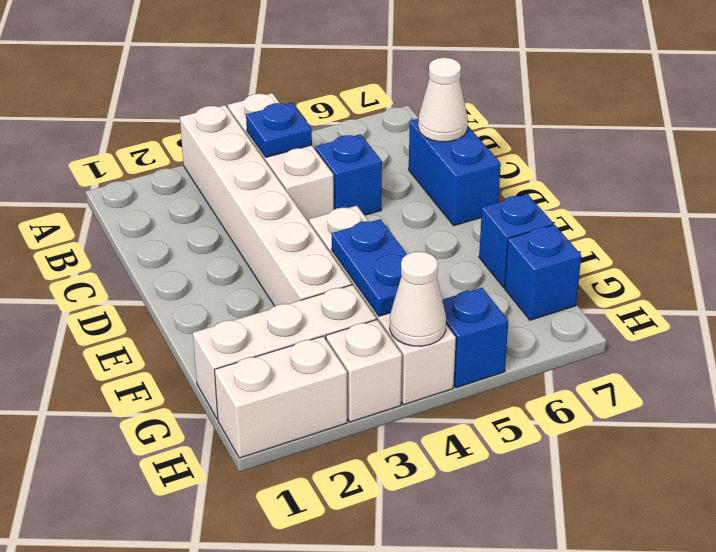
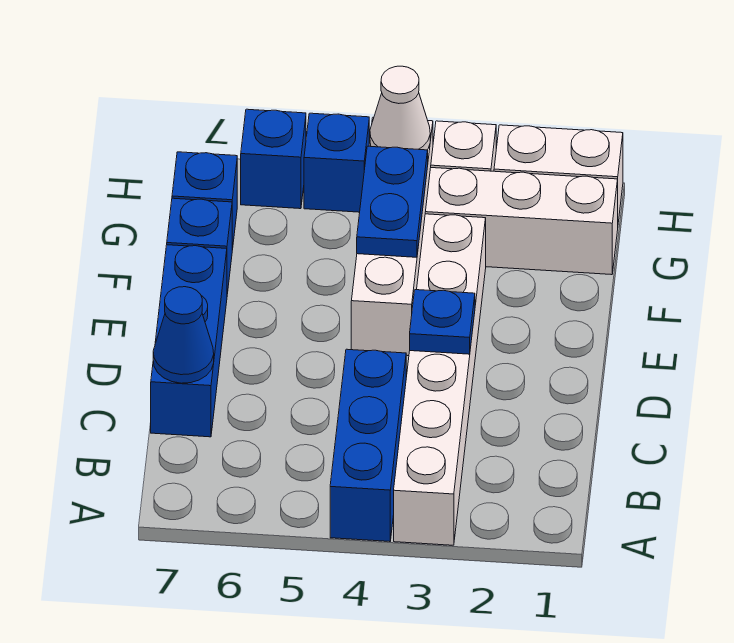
white 1x3 brick [228,93,334,222] -> blue 1x3 brick [330,349,406,542]
blue 1x1 plate [246,102,312,157] -> blue 1x1 plate moved to [410,290,475,354]
blue 1x1 brick [315,134,382,215] -> blue 1x1 brick moved to [241,109,306,209]
blue 1x2 brick [409,119,501,226] -> blue 1x3 brick [151,245,227,437]
white 1x1 cone [418,58,468,142] -> blue 1x1 cone [153,287,214,383]

